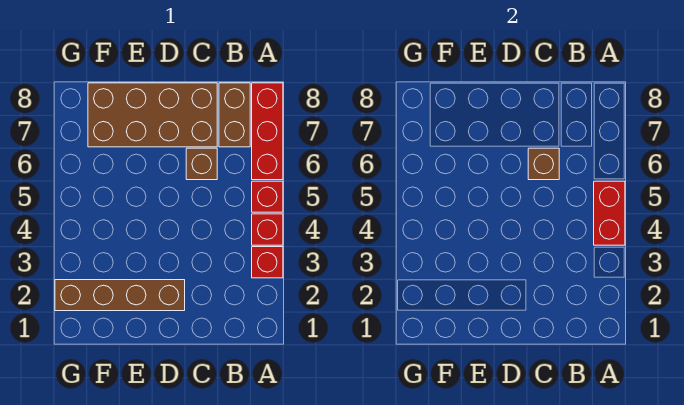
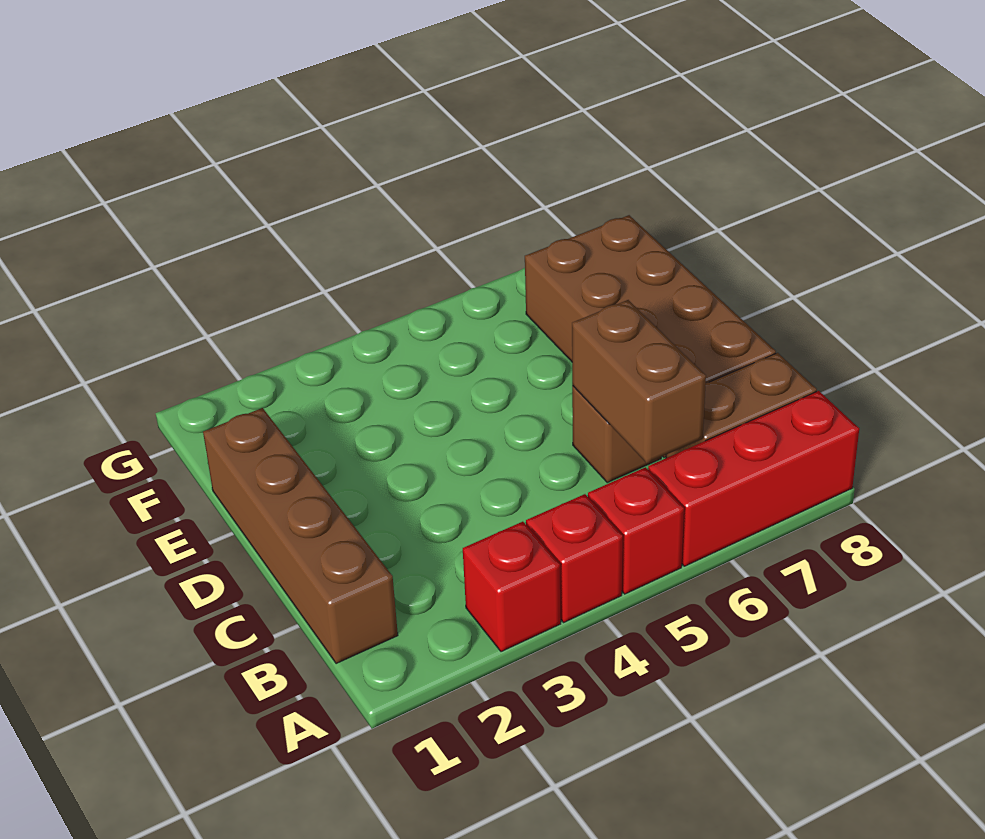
red 1x2 brick [594,181,625,245] -> none
brown 1x1 brick [528,148,559,180] -> brown 1x2 brick [572,300,706,463]
brown 1x4 brick [55,280,185,311] -> brown 1x4 brick moved to [203,408,398,664]

